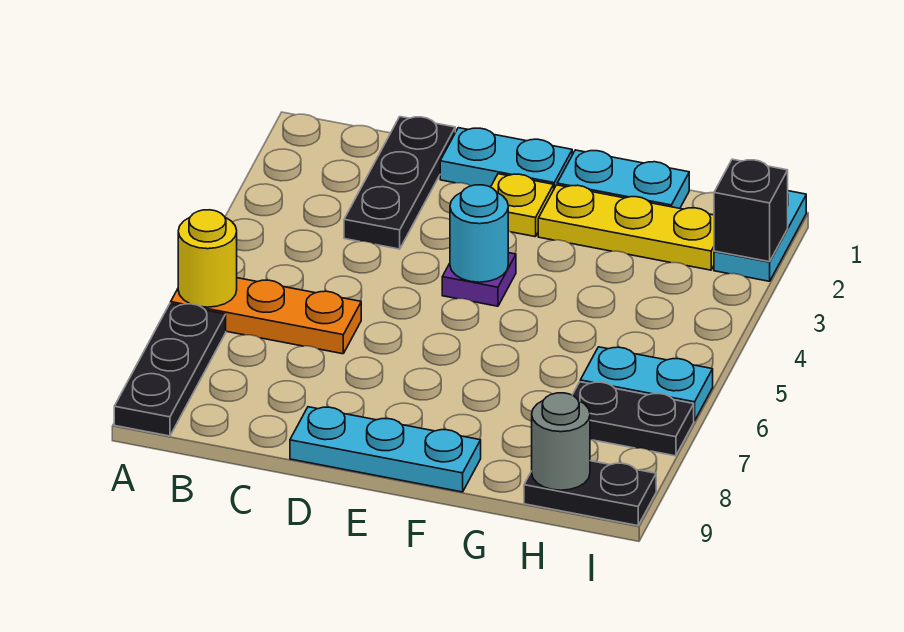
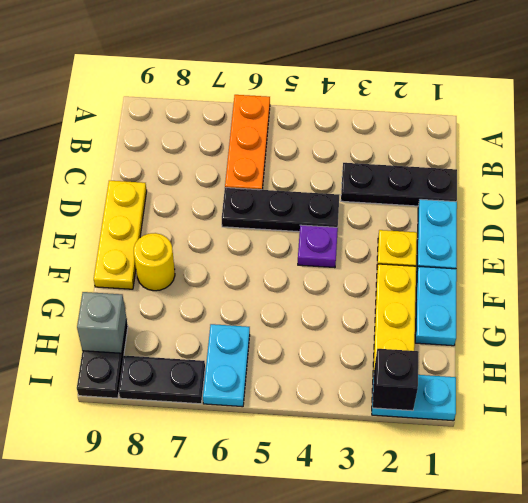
yellow 1x1 round brick [178,210,237,307] -> yellow 1x1 round brick moved to [134,233,175,291]
black 1x3 plate [114,303,226,436] -> black 1x3 plate moved to [222,188,339,232]
cyan 1x3 plate [290,407,481,492] -> yellow 1x3 plate [94,181,147,289]
cyan 1x1 round brick [450,185,508,282] -> none
black 1x2 plate [573,382,694,456] -> black 1x2 plate turned to [119,356,205,404]
grey 1x1 round brick [532,393,590,490] -> grey 1x1 brick [77,292,127,353]

